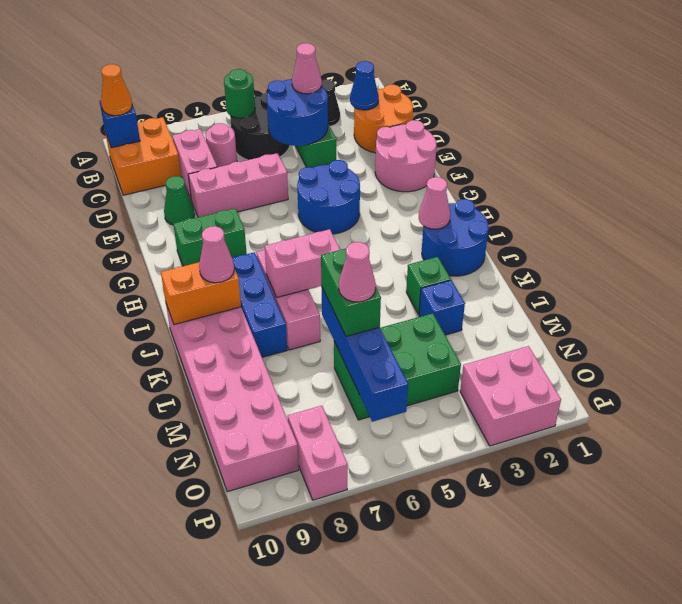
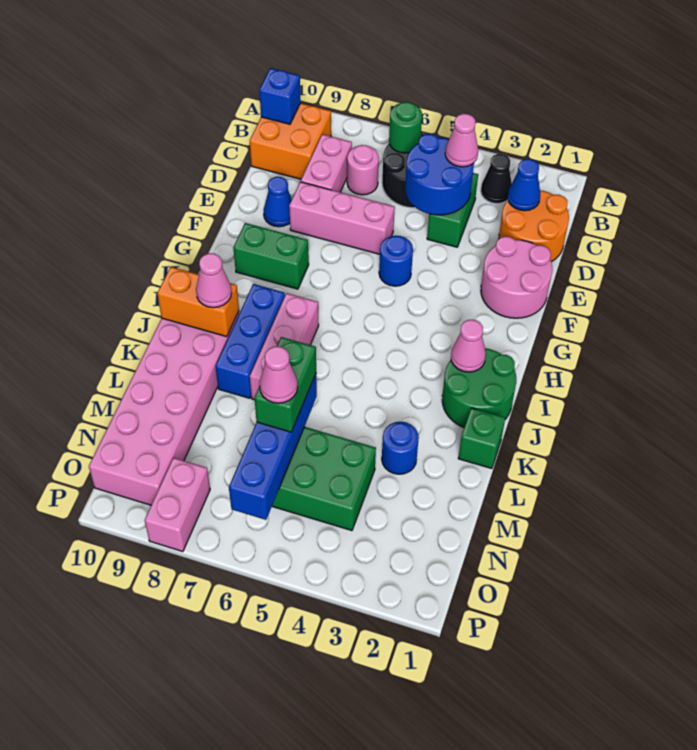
orange 1x1 cone [101,64,132,116] -> none
green 1x1 cone [164,176,195,225] -> blue 1x1 cone [264,177,292,227]
blue 2x2 round brick [297,160,360,234] -> blue 1x1 round brick [379,236,413,286]
blue 2x2 round brick [422,199,489,276] -> green 2x2 round brick [442,348,516,427]
pink 1x2 brick [265,229,340,297] -> none
green 1x1 brick [406,257,451,314] -> green 1x1 brick moved to [458,408,505,469]
blue 1x1 brick [419,280,465,335] -> blue 1x1 round brick [382,422,419,474]
pink 2x2 brick [460,346,561,446] -> none

